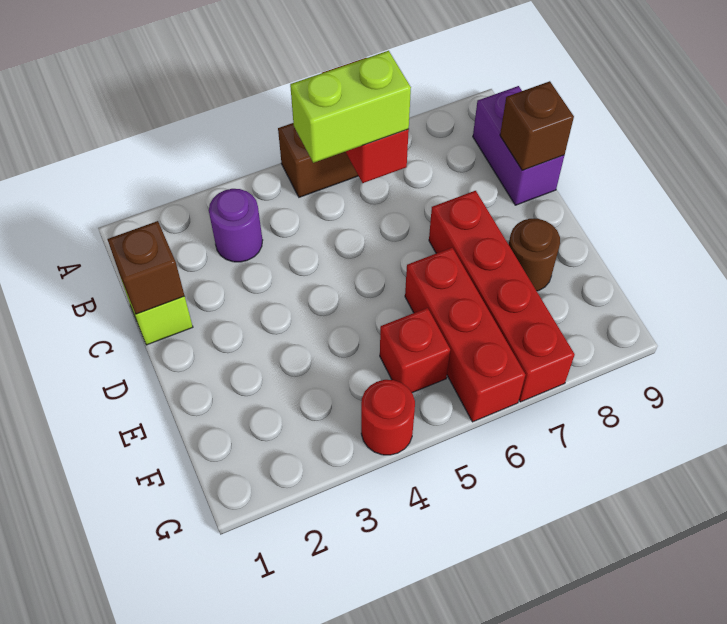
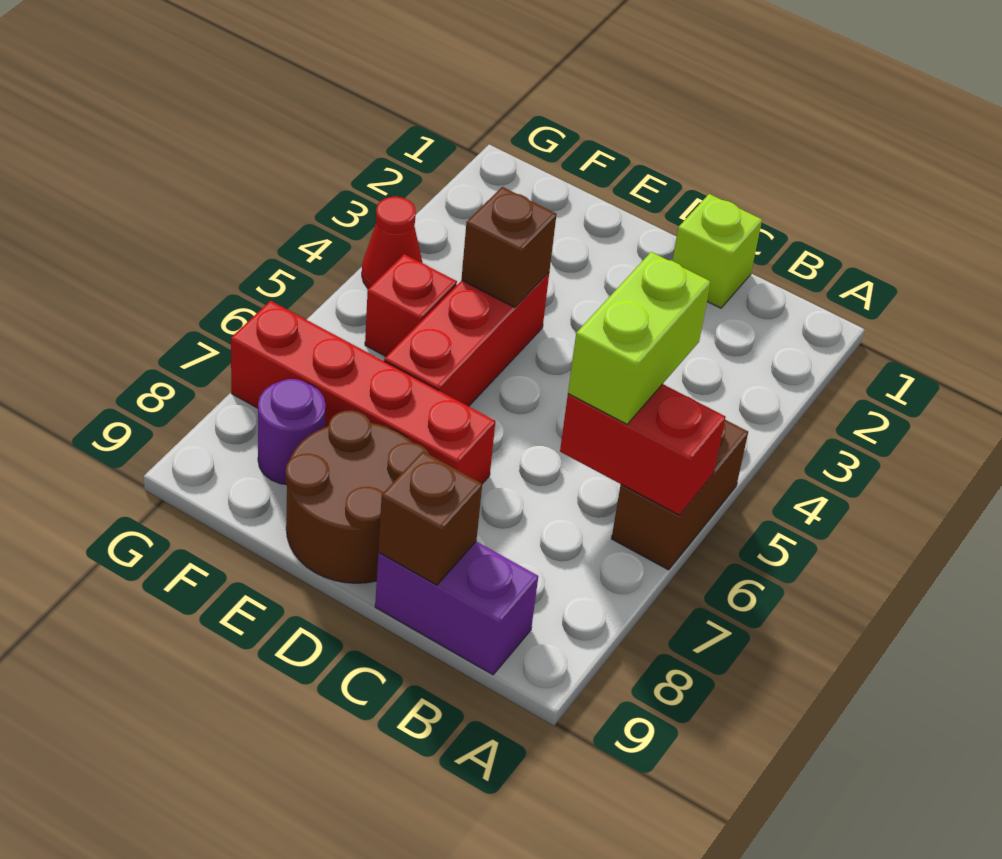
purple 1x1 round brick [209,189,263,262] -> purple 1x1 round brick moved to [258,379,326,484]
brown 1x1 brick [107,221,185,314] -> brown 1x1 brick moved to [462,187,556,308]
red 1x3 brick [405,248,525,422] -> red 1x3 brick turned to [384,273,549,406]
brown 1x1 round brick [509,219,560,291] -> brown 2x2 round brick [285,410,430,583]
red 1x1 round brick [361,380,415,455] -> red 1x1 cone [362,197,422,289]

